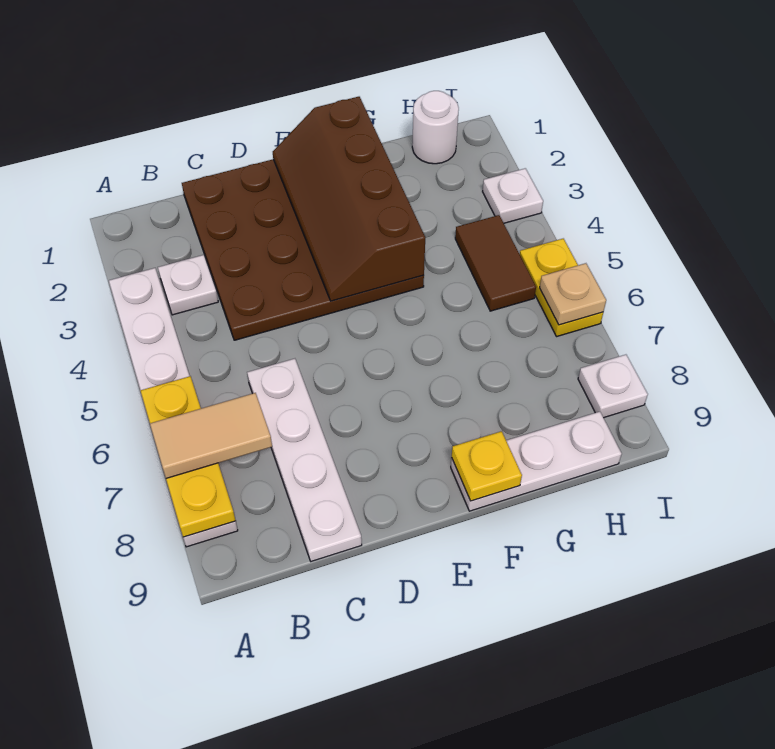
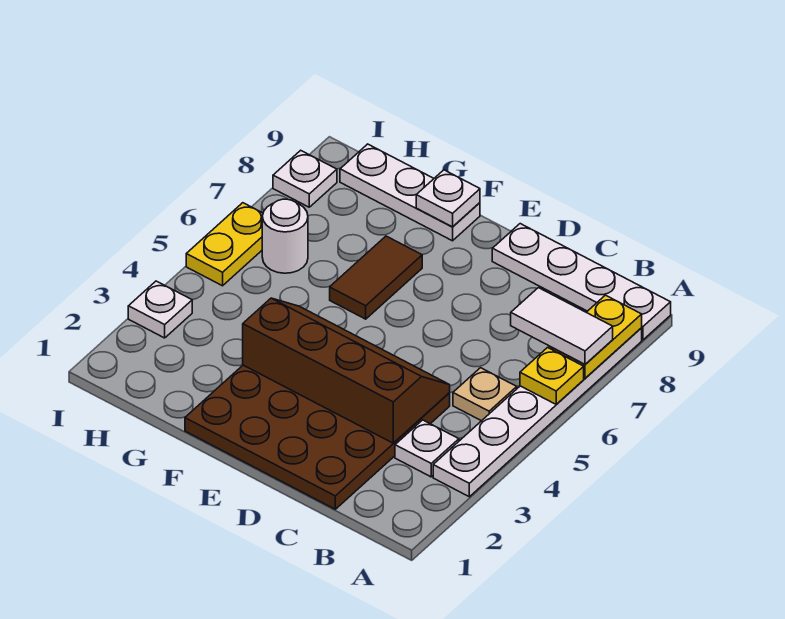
tan 1x2 tile [150,393,272,478] -> white 1x2 tile [511,288,613,364]
white 1x4 plate [247,359,362,561] -> white 1x4 plate turned to [492,224,671,340]
brown 2x4 slope [273,97,425,301] -> brown 2x4 slope turned to [243,298,450,443]
yellow 1x1 plate [452,431,522,501] -> white 1x1 plate [416,170,480,227]
white 1x1 round brick [412,91,459,164] -> white 1x1 round brick moved to [262,199,308,273]
brown 1x2 tile [455,215,536,311] -> brown 1x2 tile moved to [330,236,422,319]
tan 1x1 plate [540,263,606,325] -> tan 1x1 plate moved to [453,368,517,421]

